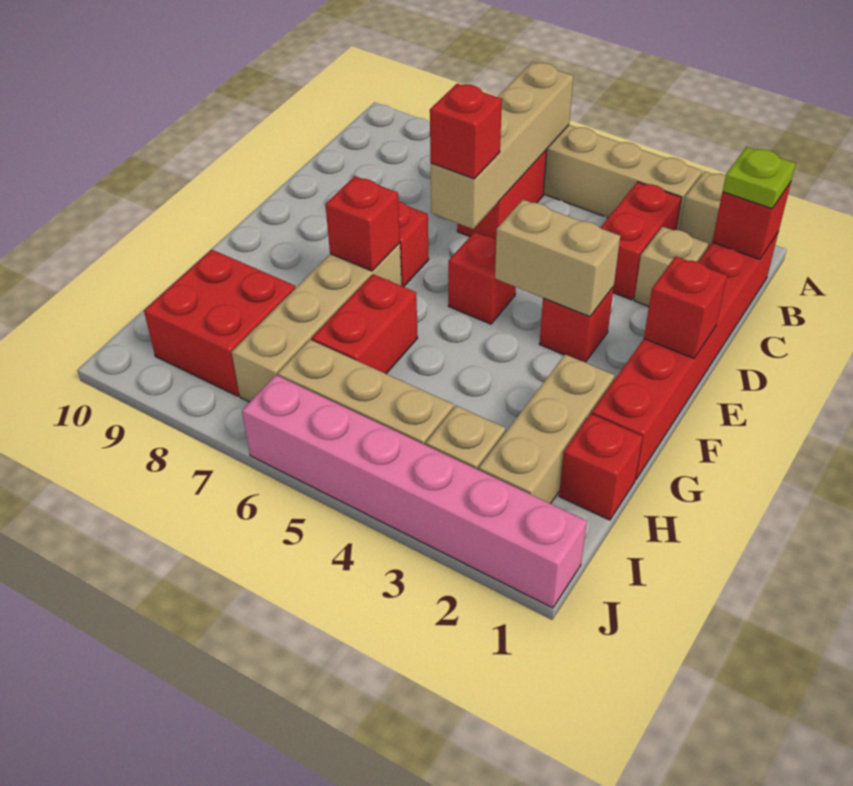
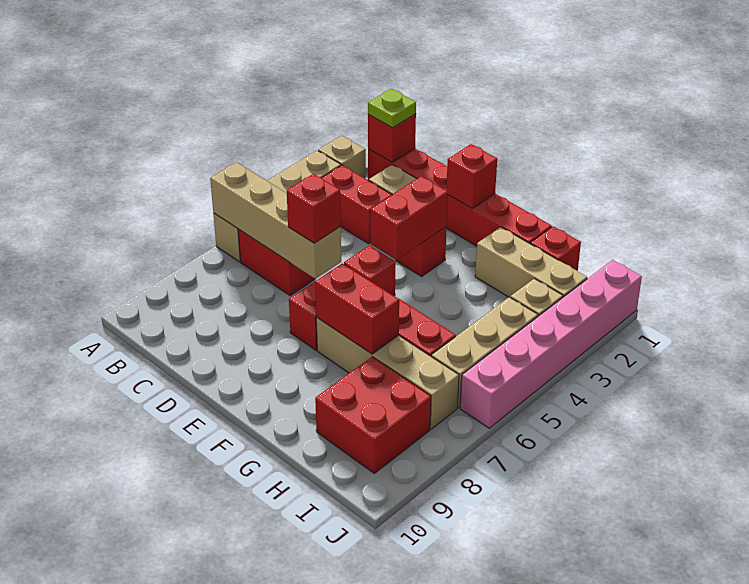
tan 1x2 brick [495,200,620,317] -> red 1x2 brick [371,176,448,260]
red 1x1 brick [325,176,400,271] -> red 1x2 brick [315,263,399,354]

